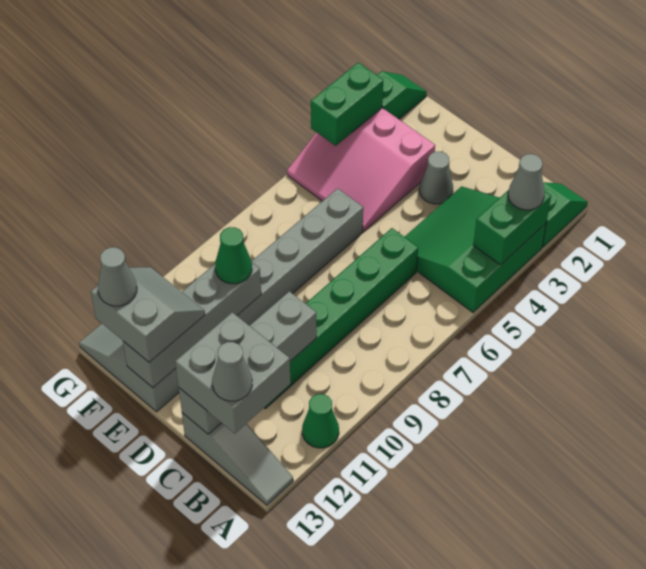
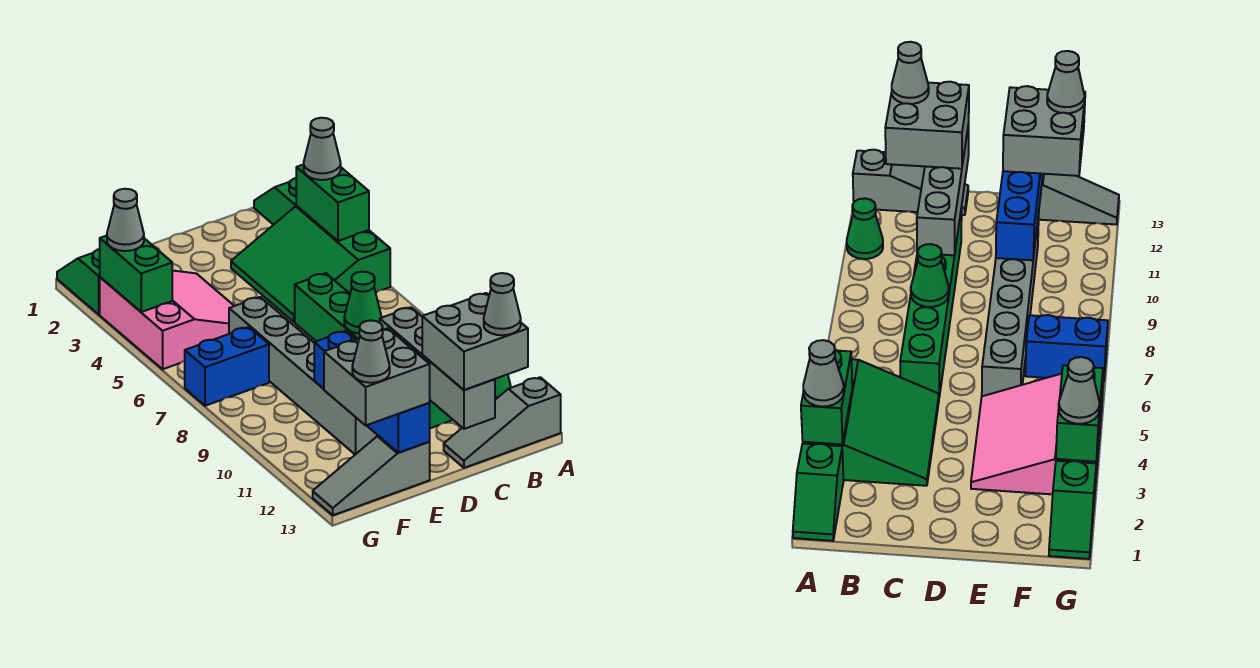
grey 1x3 slope [182,413,293,505] -> grey 1x3 slope turned to [444,377,561,468]
grey 1x1 cone [419,151,453,204] -> grey 1x1 cone moved to [107,189,144,251]
pink 3x3 slope [287,108,435,231] -> pink 3x3 slope turned to [100,270,234,369]
grey 1x4 brick [123,263,261,388] -> blue 1x4 brick [314,331,430,453]
green 1x1 cone [215,227,252,284] -> green 1x1 cone moved to [344,272,382,333]
grey 2x2 slope [91,267,205,362] -> grey 2x2 brick [324,329,430,425]
none -> blue 1x2 brick [185,327,269,406]

